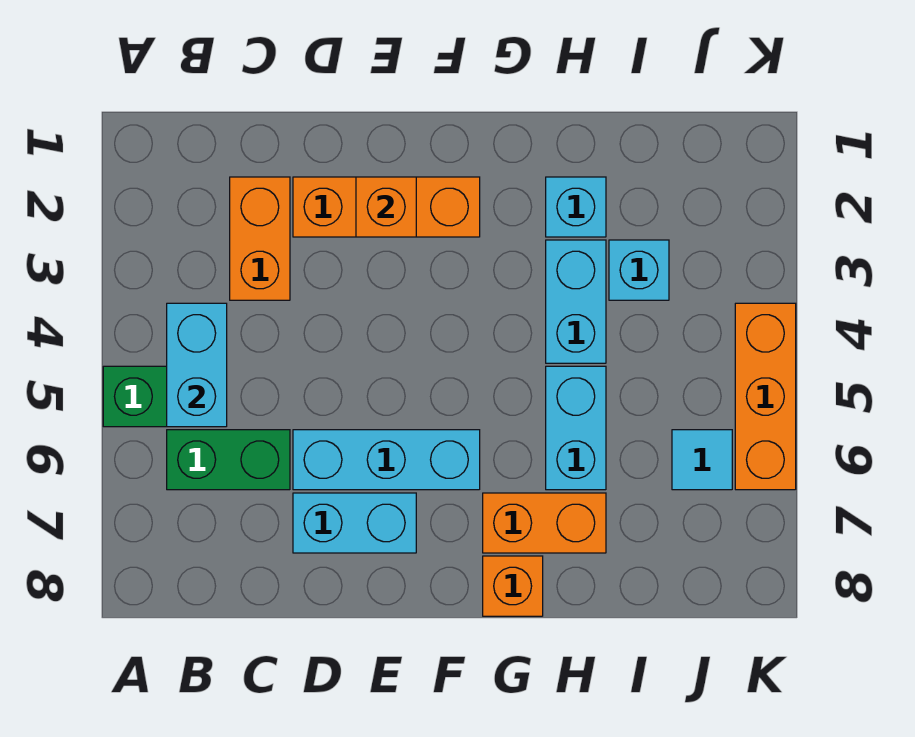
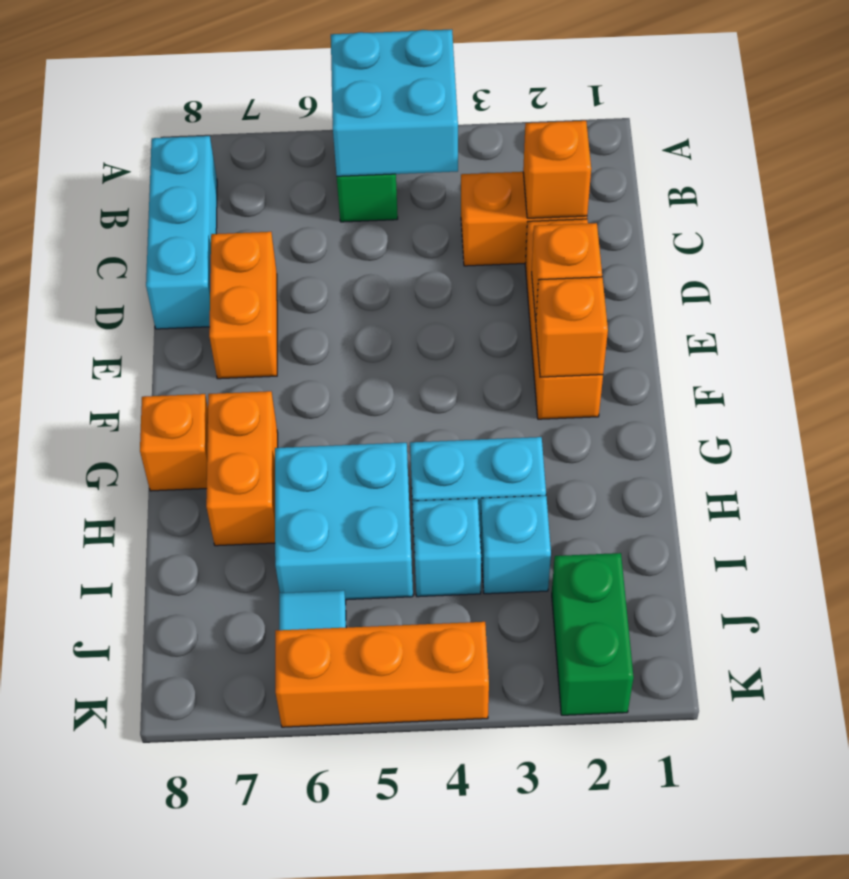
cyan 1x2 brick [167,303,227,427] -> cyan 2x2 brick [331,29,458,176]
green 1x2 brick [167,430,290,490] -> green 1x2 brick moved to [552,553,634,715]
none -> orange 1x1 brick [523,121,591,218]
cyan 1x3 brick [293,430,480,490] -> cyan 1x3 brick moved to [146,136,217,329]
cyan 1x2 brick [293,493,416,553] -> orange 1x2 brick [209,232,277,379]
none -> orange 1x1 brick [536,277,608,377]
cyan 1x1 brick [546,177,606,237] -> cyan 1x1 brick moved to [412,498,481,597]
cyan 1x2 brick [546,366,606,490] -> cyan 2x2 brick [275,443,413,600]

